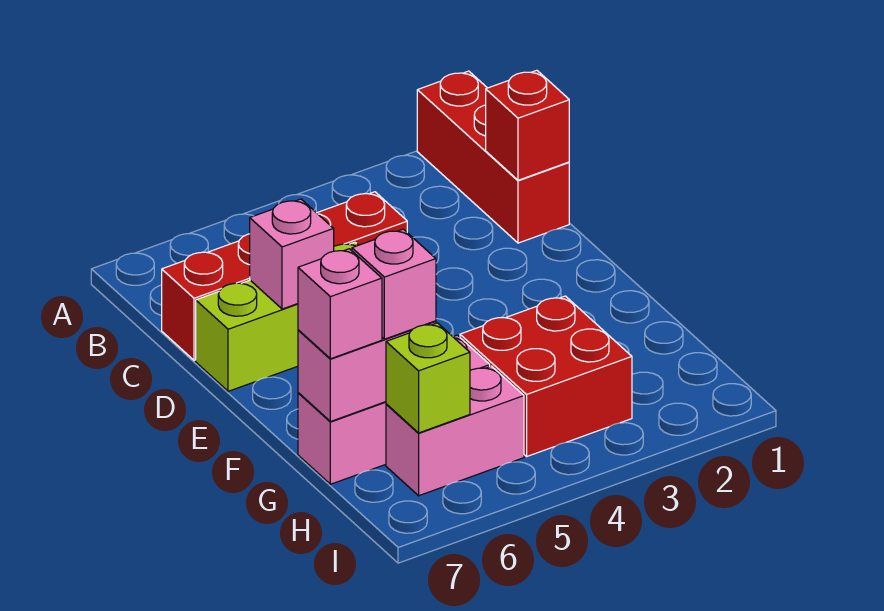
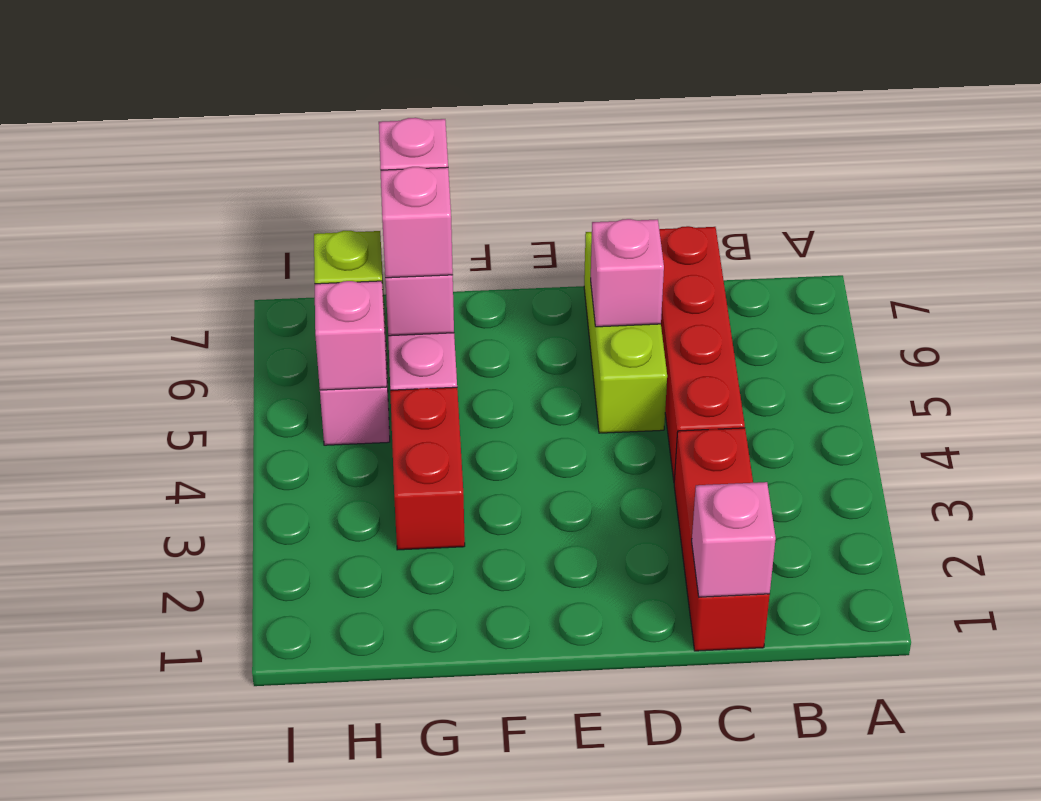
red 1x3 brick [417,71,569,243] -> red 1x3 brick turned to [674,428,770,651]
red 1x1 brick [486,70,569,180] -> pink 1x1 brick [692,482,776,597]
red 2x2 brick [460,296,632,456] -> red 1x2 brick [390,387,465,550]
none -> pink 1x1 brick [315,281,387,390]

